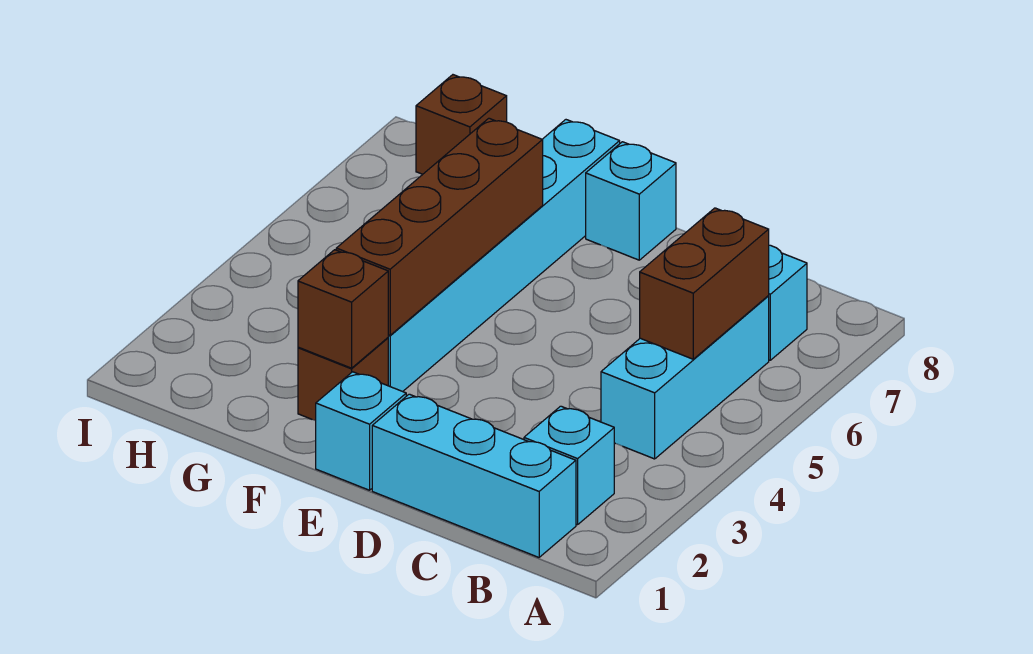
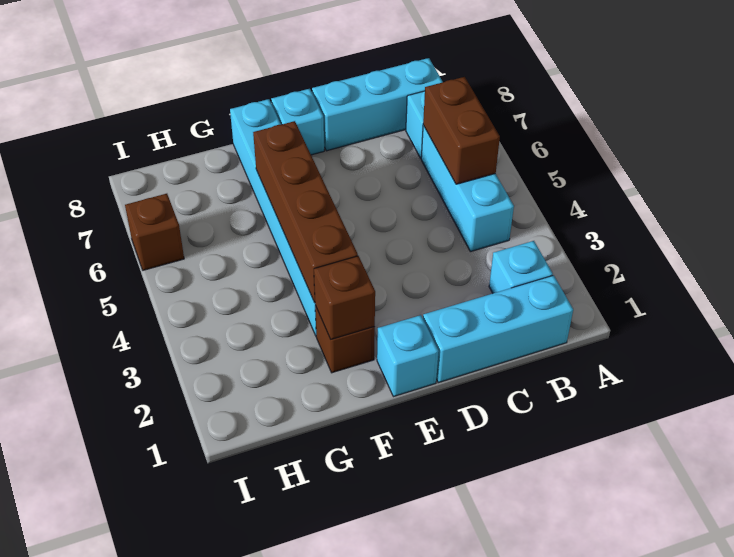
none -> cyan 1x3 brick [312,58,443,151]
brown 1x1 brick [416,75,507,174] -> brown 1x1 brick moved to [125,194,184,270]

